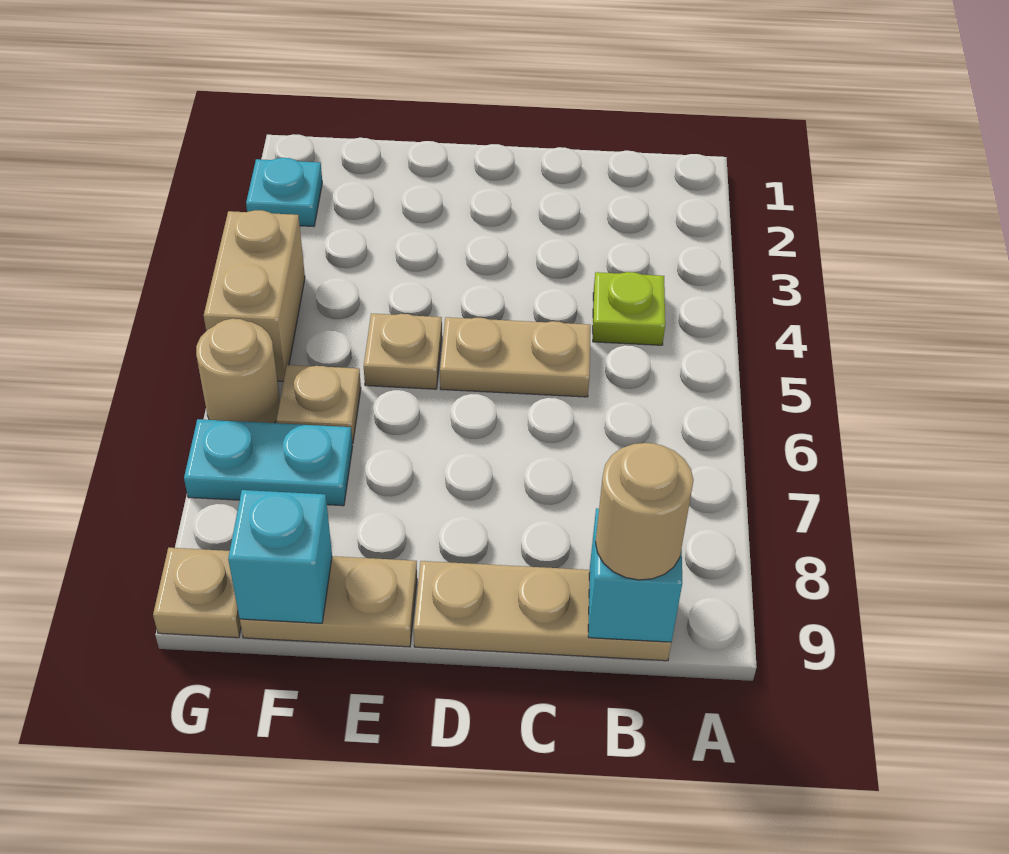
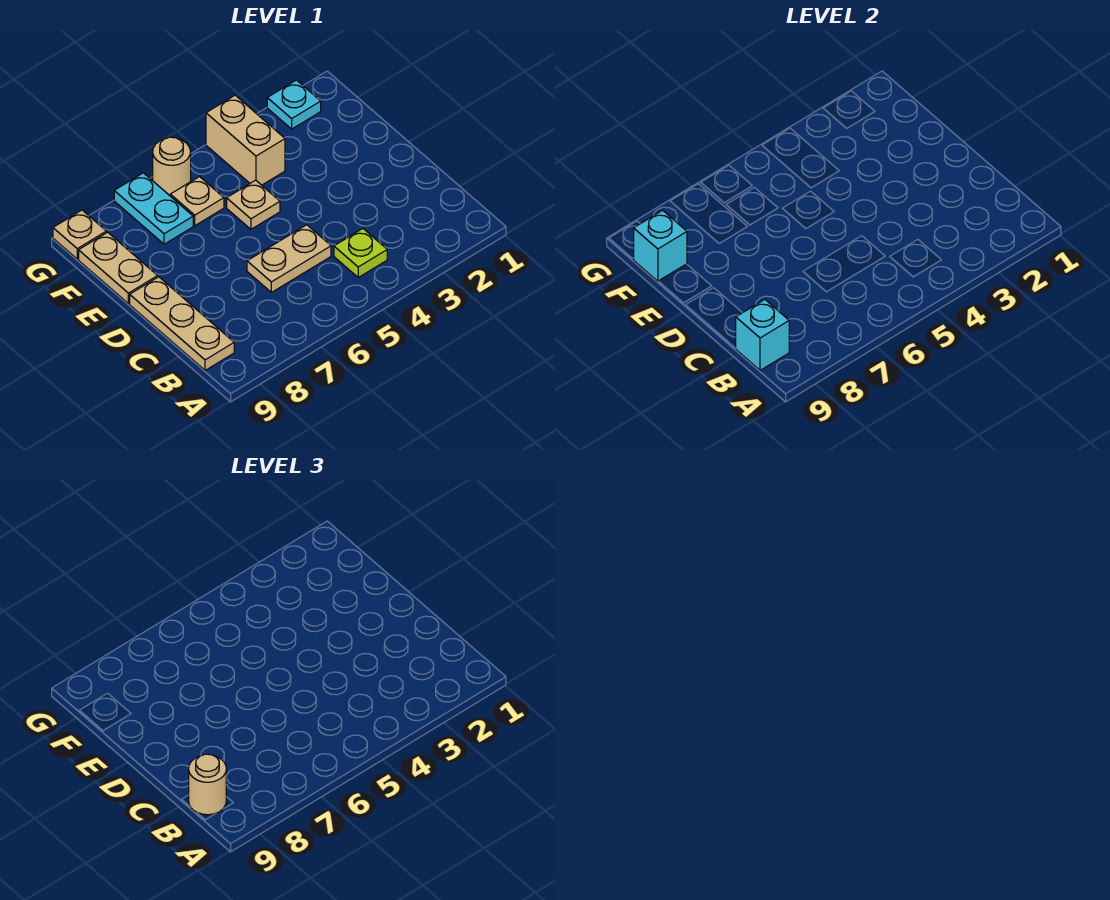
tan 1x2 plate [440,317,591,397] -> tan 1x2 plate turned to [247,225,331,292]
tan 1x2 brick [204,210,305,381] -> tan 1x2 brick turned to [206,95,285,185]

